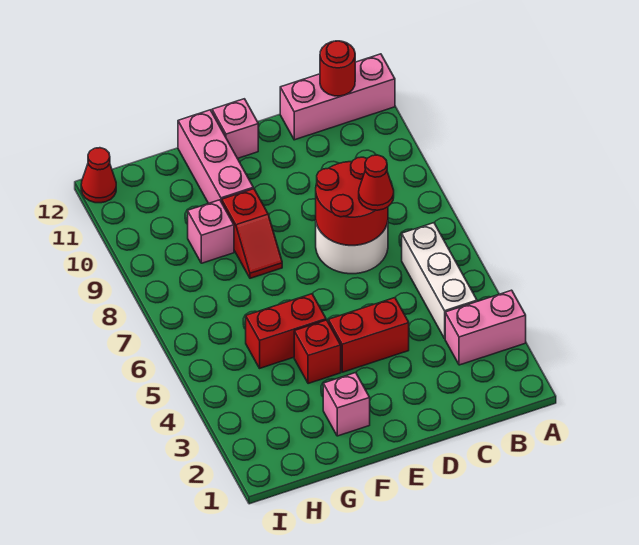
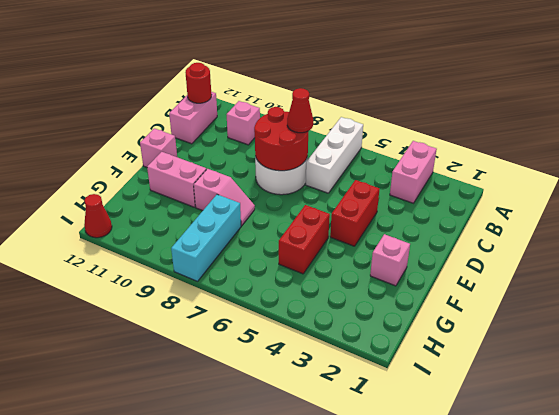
pink 1x3 brick [280,54,395,140] -> pink 1x2 brick [169,92,217,144]
white 1x3 brick [402,223,477,338] -> white 1x3 brick turned to [306,117,363,193]
red 1x1 brick [294,320,341,384] -> none
red 1x2 slope [222,189,282,278] -> pink 1x2 slope [194,169,255,226]
pink 1x3 brick [178,110,253,203] -> pink 1x2 brick [147,152,206,207]
none -> cyan 1x3 brick [171,194,241,281]
pink 1x1 brick [188,200,234,263] -> pink 1x1 brick moved to [227,101,260,145]

